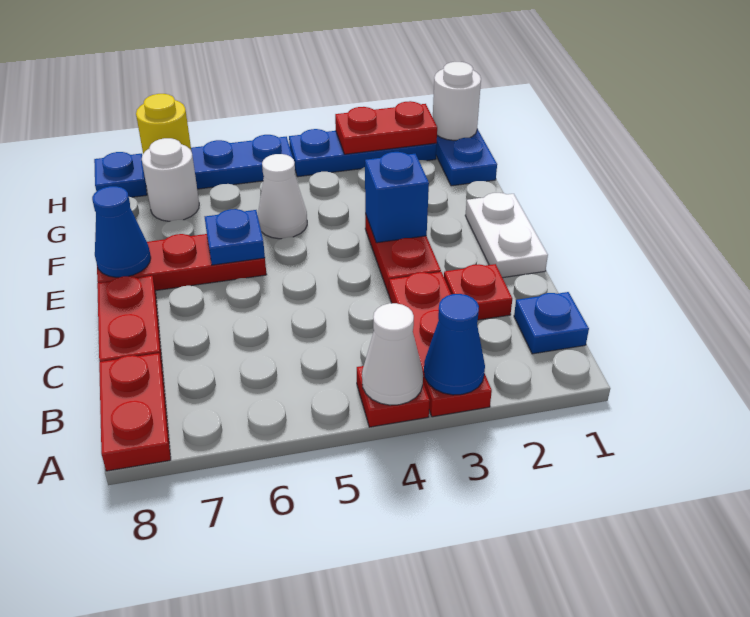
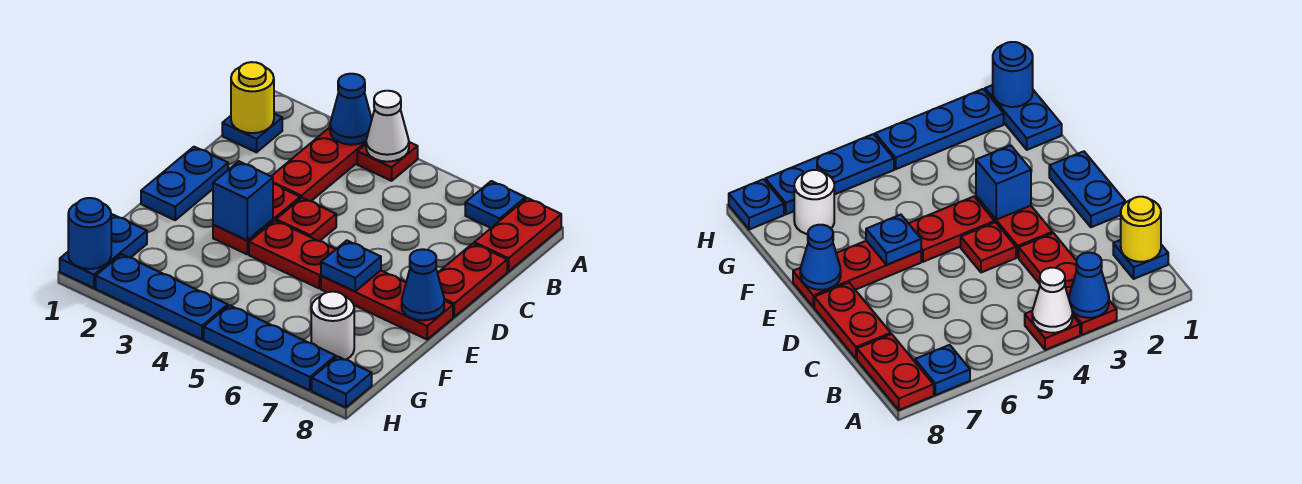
none -> blue 1x1 plate [465,181,526,228]
red 1x1 plate [444,264,512,320] -> red 1x1 plate moved to [276,198,336,241]
white 1x2 plate [465,193,548,278] -> blue 1x2 plate [141,147,228,220]
white 1x1 cone [258,154,307,239] -> none
white 1x1 round brick [433,62,481,140] -> blue 1x1 round brick [68,198,111,269]
red 1x2 plate [335,101,437,154] -> red 1x2 plate moved to [249,221,336,288]
yellow 1x1 round brick [136,94,191,154] -> yellow 1x1 round brick moved to [231,62,274,133]

